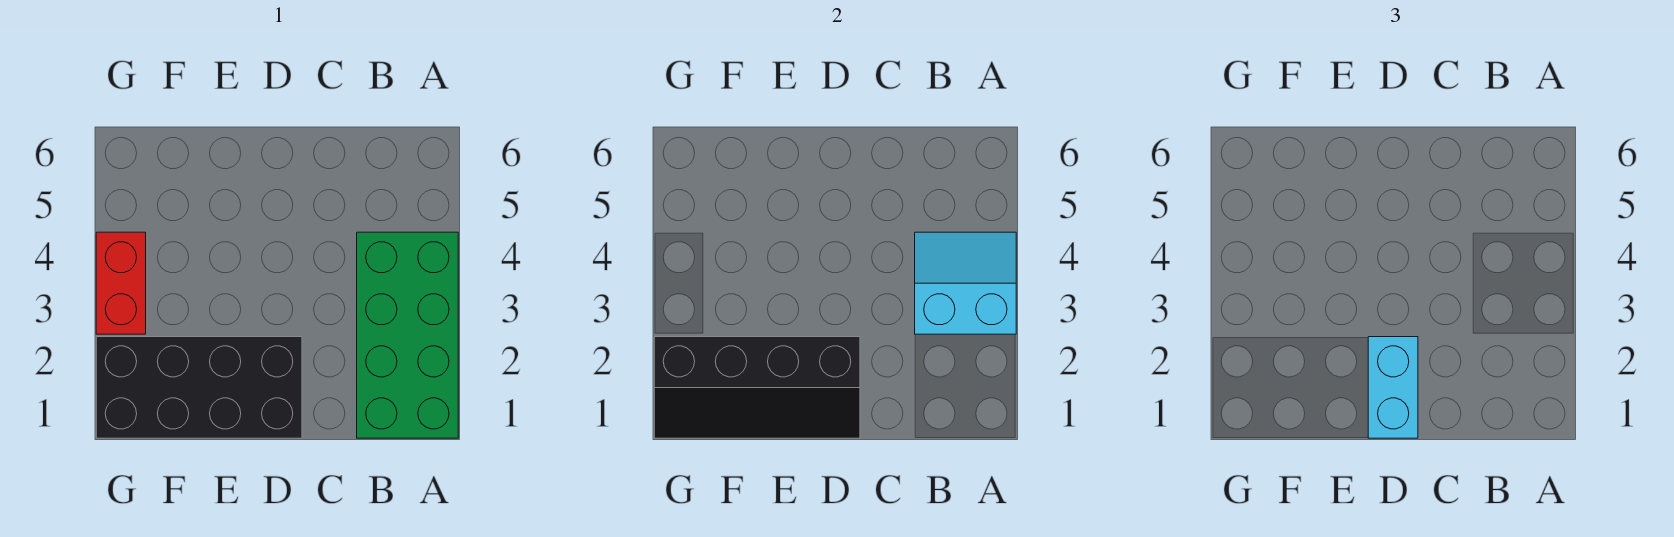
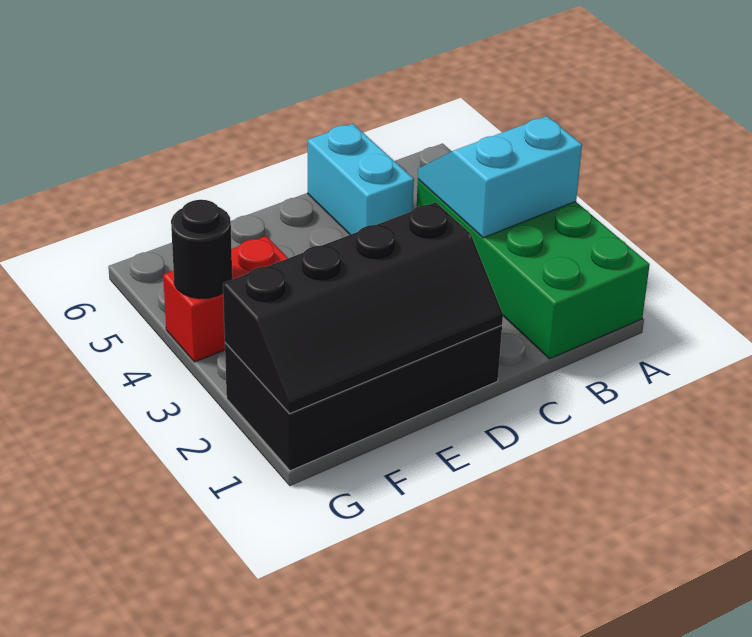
cyan 1x2 brick [1368,337,1418,438] -> cyan 1x2 brick moved to [308,124,414,235]
red 1x2 brick [96,232,146,334] -> red 1x2 brick turned to [163,236,288,362]
none -> black 1x1 round brick [171,200,232,298]

